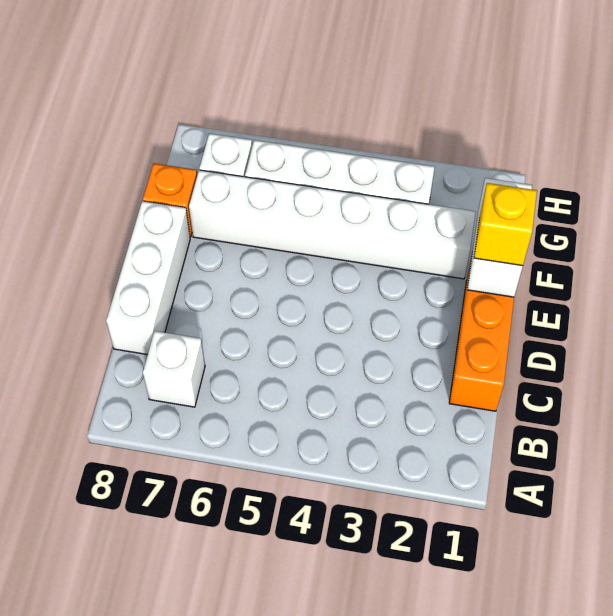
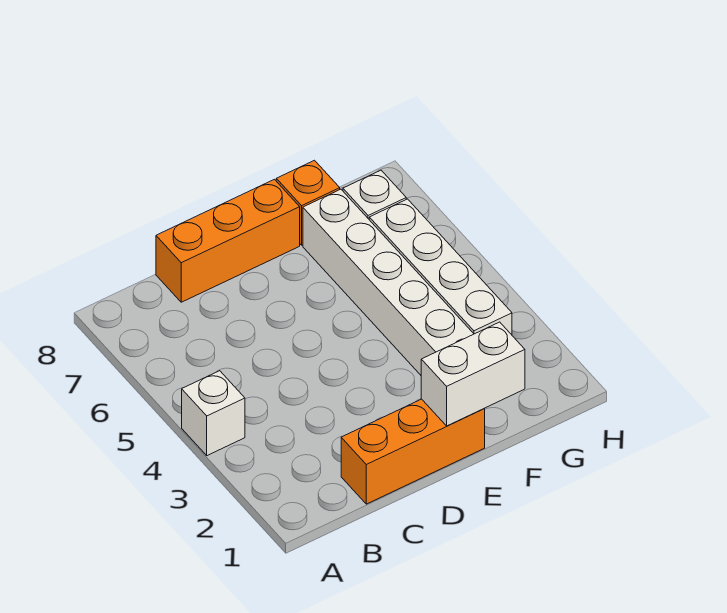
white 1x1 brick [143,331,205,407] -> white 1x1 brick moved to [182,371,245,456]
white 1x3 brick [106,201,190,355] -> orange 1x3 brick [156,179,300,302]
yellow 1x1 brick [474,183,537,266] -> none

